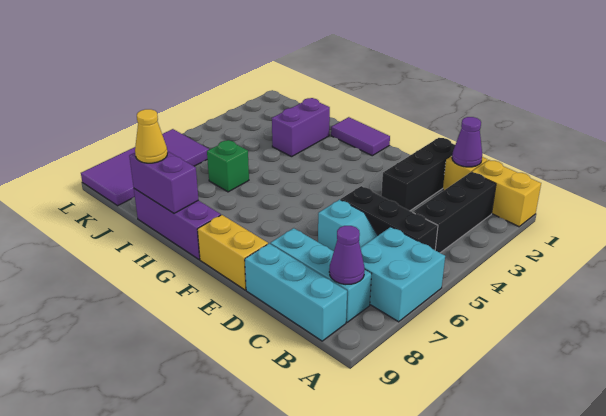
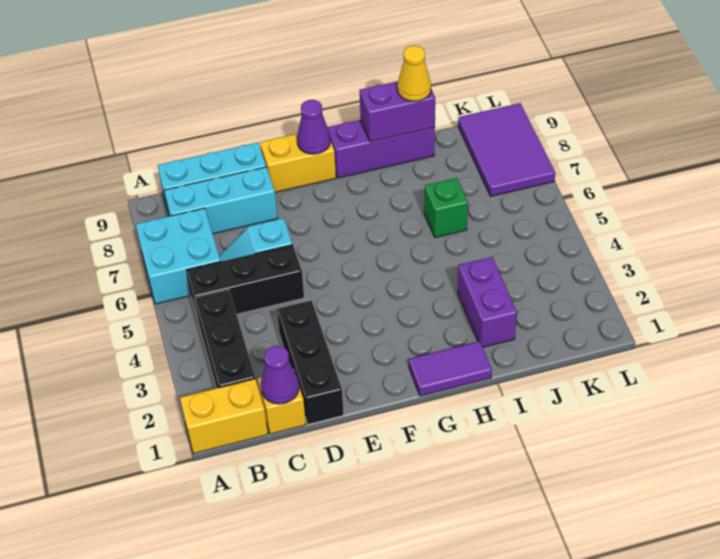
purple 1x1 cone [329,226,365,285] -> purple 1x1 cone moved to [297,100,331,154]
purple 2x4 tile [81,129,209,206] -> purple 2x3 tile [458,103,555,196]

